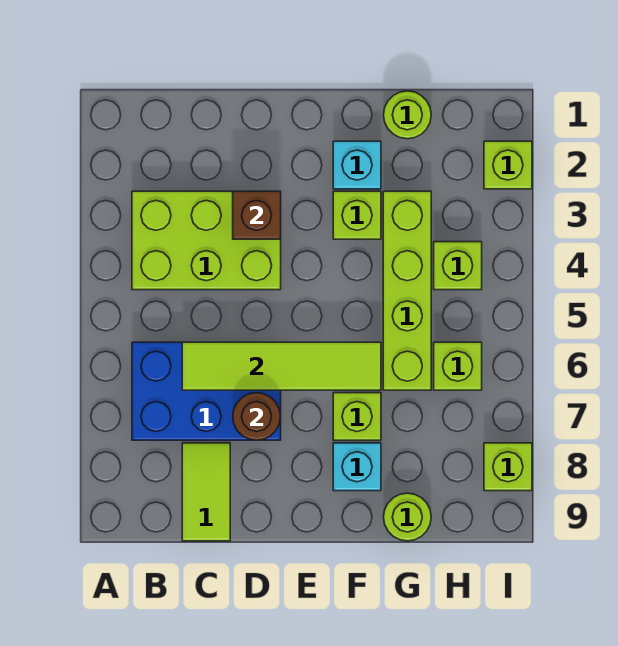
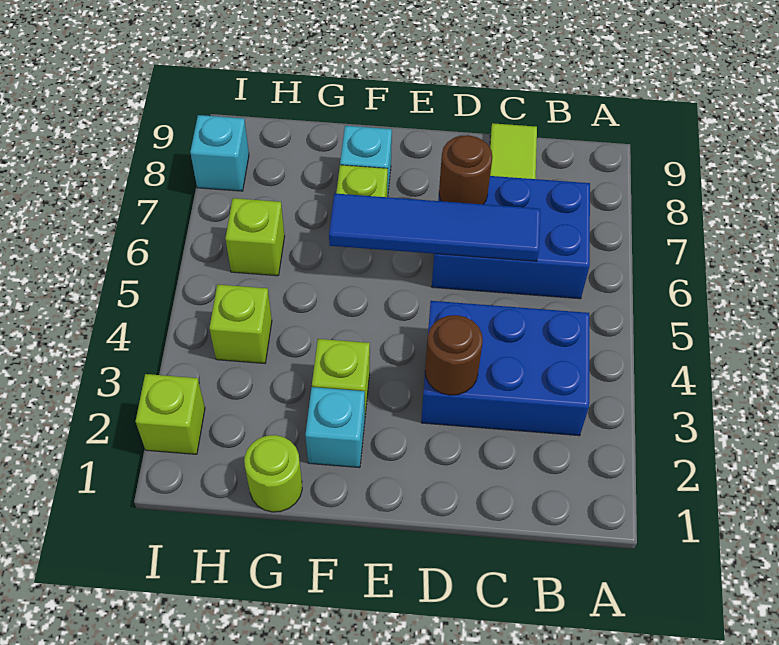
lime 2x3 brick [132,191,281,290] -> blue 2x3 brick [421,301,589,436]
lime 1x4 tile [182,342,381,390] -> blue 1x4 tile [329,193,540,261]
brown 1x1 brick [233,191,281,239] -> brown 1x1 round brick [425,315,483,395]
lime 1x4 brick [383,191,431,390] -> none
lime 1x1 round brick [384,493,431,541] -> none
lime 1x1 brick [484,443,532,491] -> cyan 1x1 brick [190,115,249,191]

